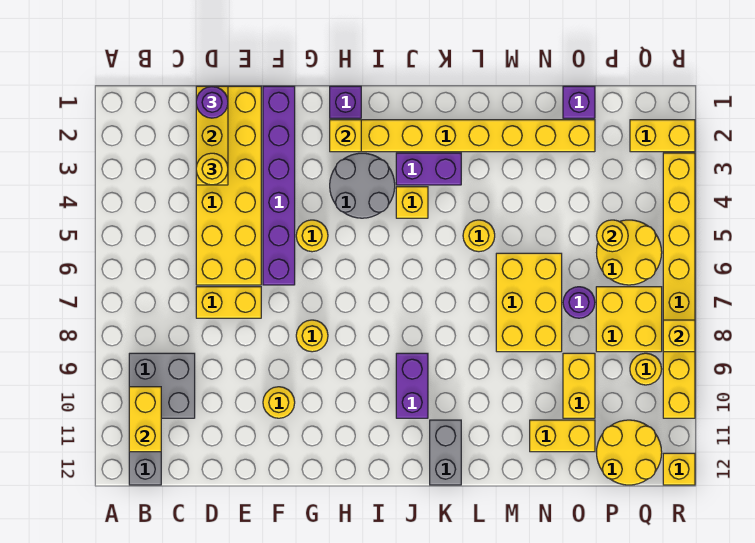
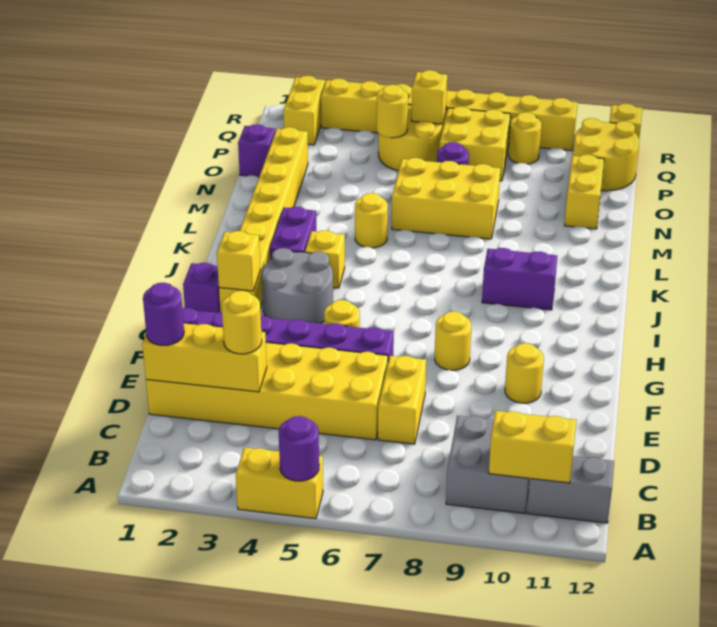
none -> purple 1x1 round brick [279,416,319,481]
grey 1x2 brick [430,420,461,485] -> none
yellow 1x2 brick [563,353,595,418] -> yellow 1x2 brick moved to [236,448,323,519]
yellow 1x1 brick [663,320,695,352] -> yellow 1x1 brick moved to [411,70,447,124]

